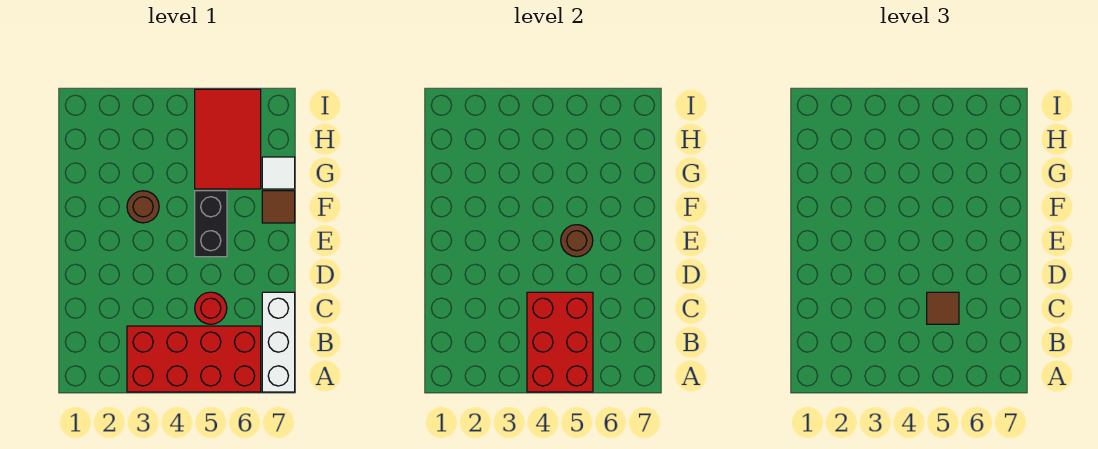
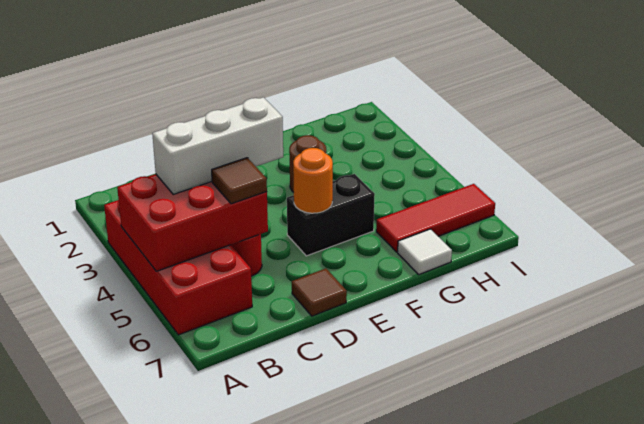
white 1x3 brick [262,292,295,392] -> white 1x3 brick moved to [152,97,283,194]
brown 1x1 round brick [561,225,593,257] -> orange 1x1 round brick [293,148,333,213]
brown 1x1 tile [262,191,295,223] -> brown 1x1 tile moved to [292,268,347,316]
red 2x3 tile [195,89,261,189] -> red 1x3 tile [376,184,495,252]

